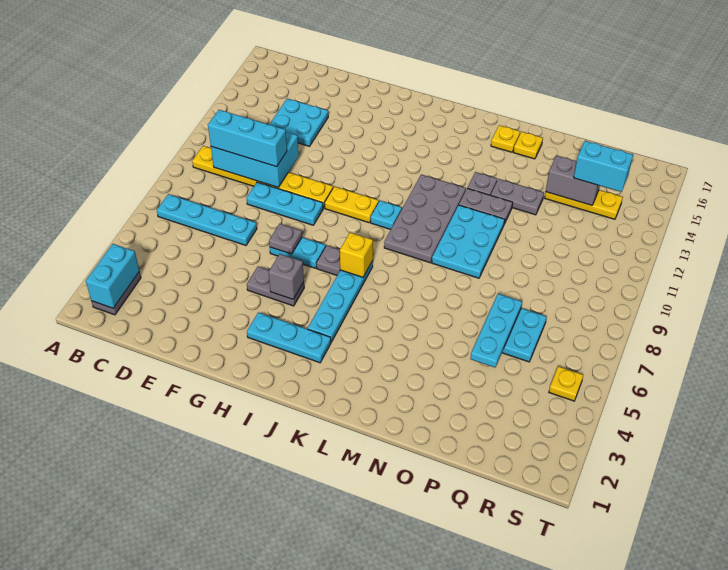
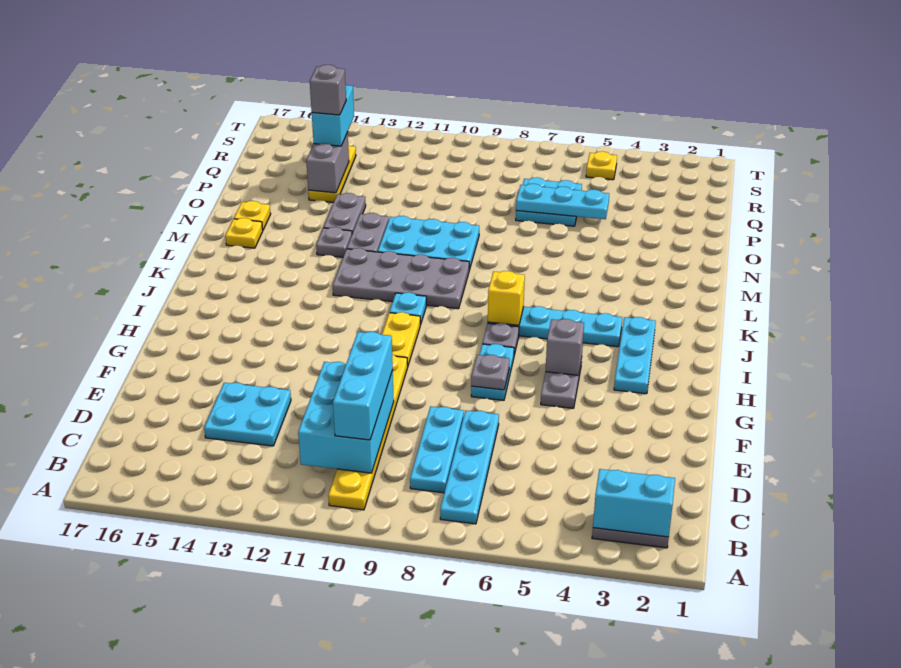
cyan 1x3 plate [247,182,323,225] -> cyan 1x3 plate moved to [410,406,464,493]
none -> grey 1x1 brick [310,65,346,115]

